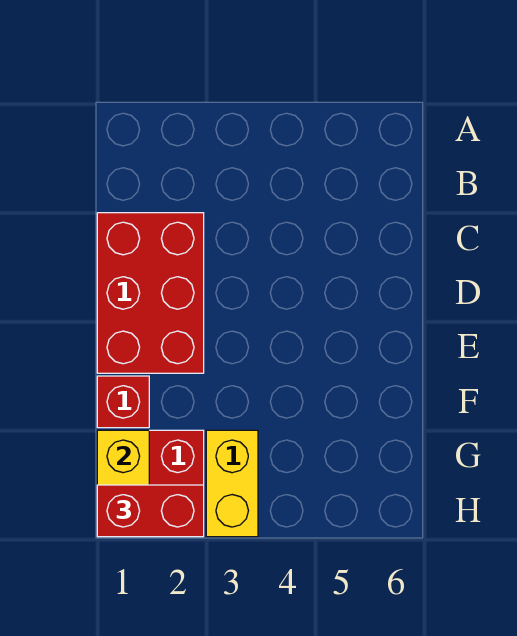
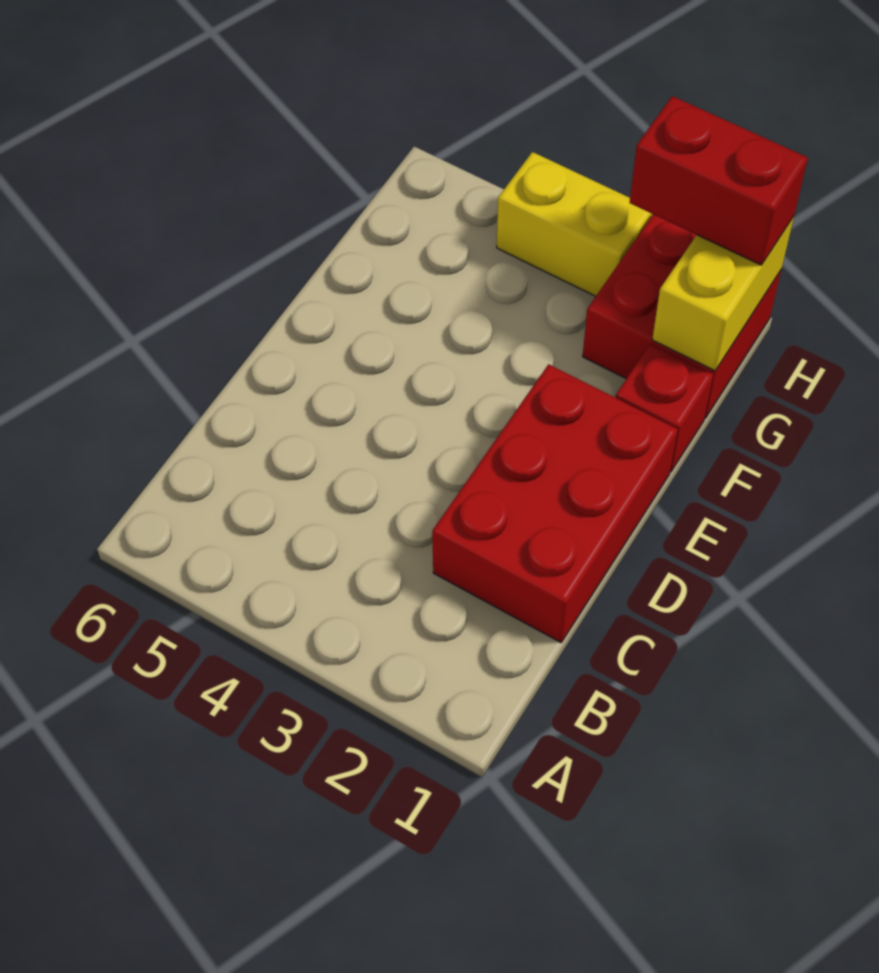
yellow 1x2 brick [206,430,258,537] -> yellow 1x2 brick turned to [497,152,652,296]

